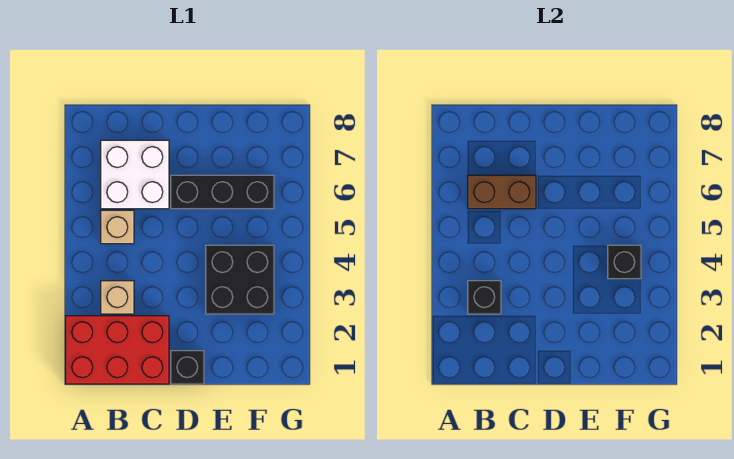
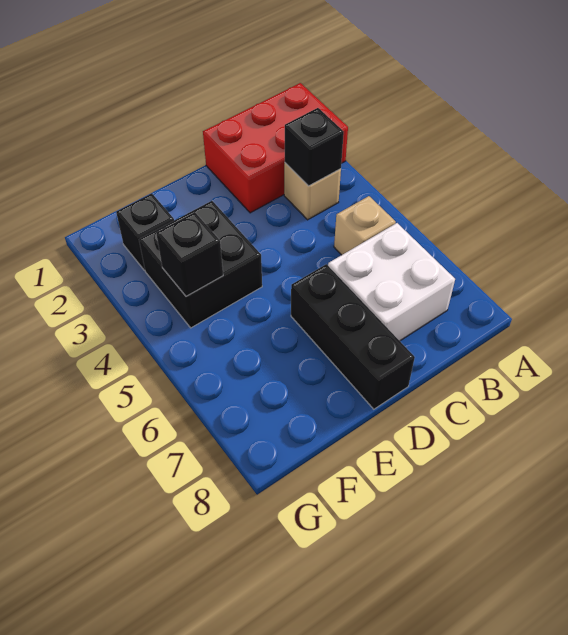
brown 1x2 brick [468,175,536,209] -> none
black 1x1 brick [171,351,204,384] -> black 1x1 brick moved to [116,193,174,270]
black 1x3 brick [171,175,274,209] -> black 1x3 brick turned to [291,264,415,409]

